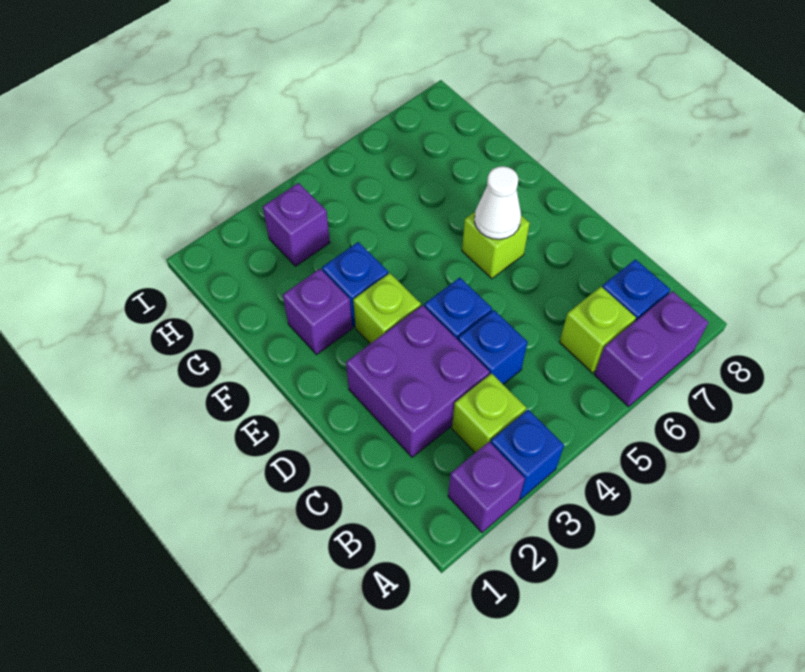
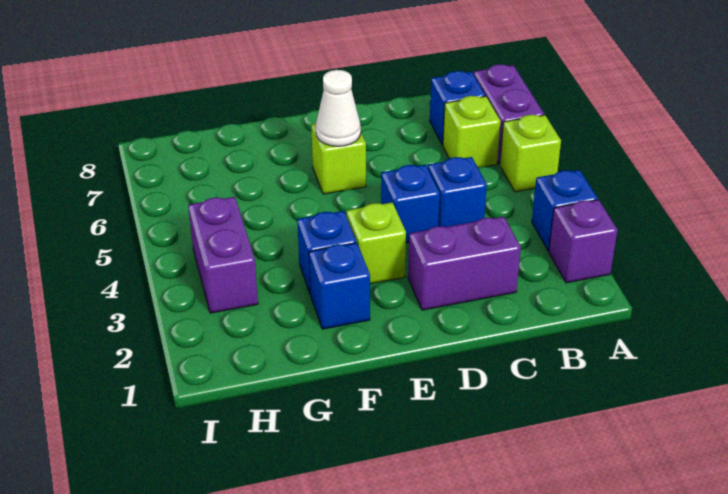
lime 1x1 brick [452,373,526,453] -> lime 1x1 brick moved to [500,115,561,192]
purple 2x2 brick [346,305,490,457] -> purple 1x2 brick [408,217,521,310]
purple 1x1 brick [283,269,352,354] -> blue 1x1 brick [309,243,370,329]
purple 1x1 brick [263,183,330,266] -> purple 1x2 brick [188,197,258,313]

